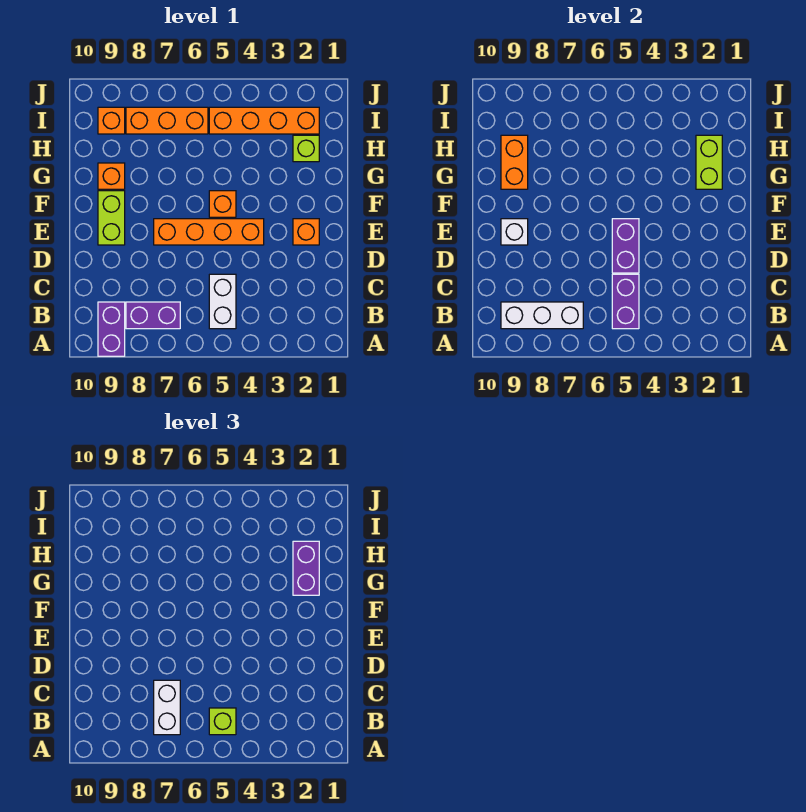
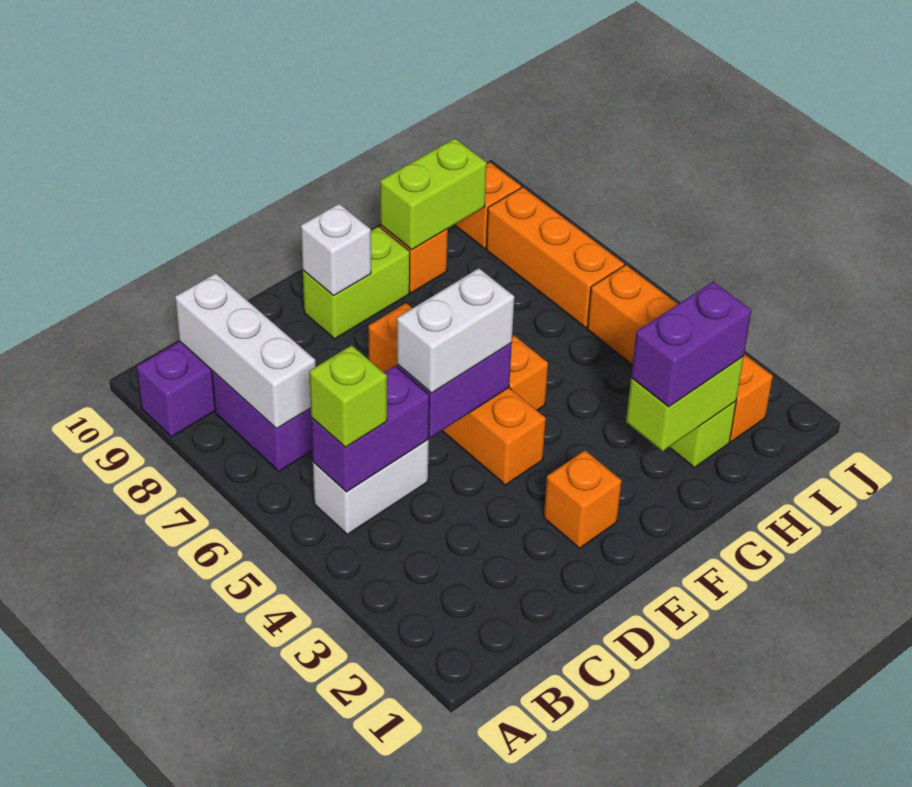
white 1x2 brick [154,680,180,735] -> white 1x2 brick moved to [397,268,514,393]
orange 1x2 brick [501,135,528,189] -> lime 1x2 brick [380,138,487,249]

